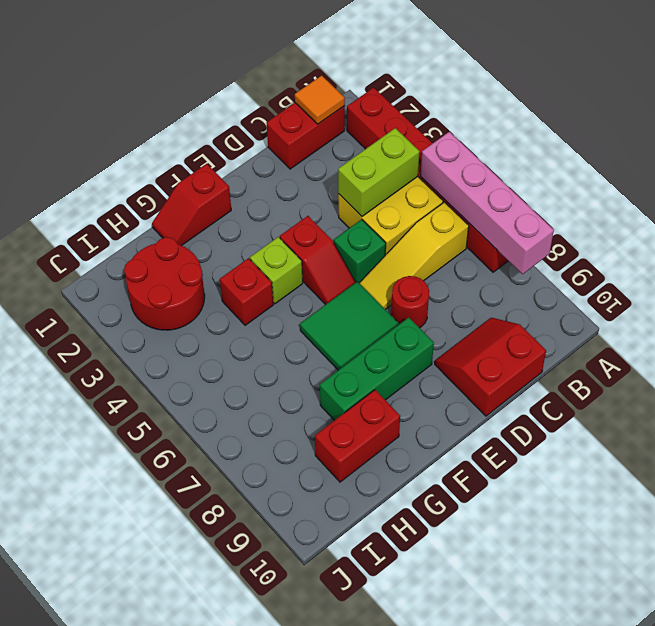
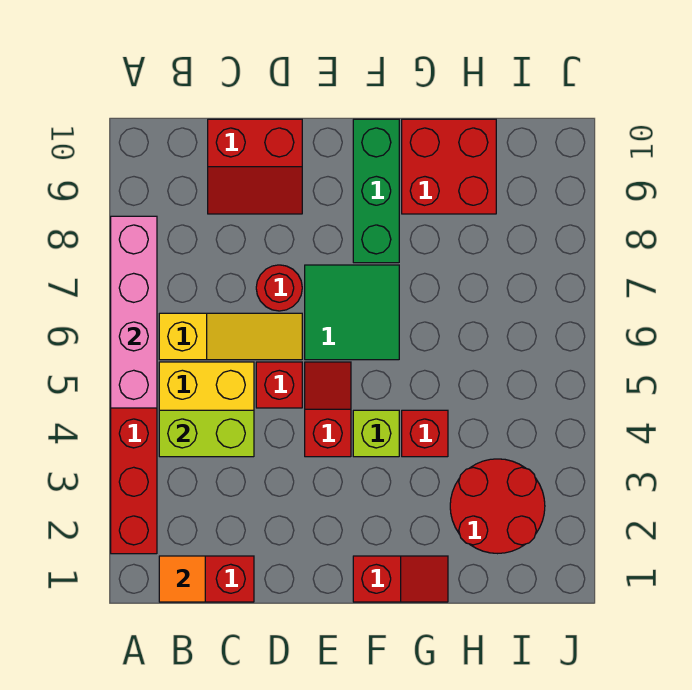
green 1x1 brick [334,219,386,283] -> red 1x1 brick [256,362,302,408]
green 1x3 brick [320,318,434,420] -> green 1x3 brick turned to [353,119,399,263]
red 1x2 brick [315,390,400,482] -> red 2x2 brick [402,119,496,214]

